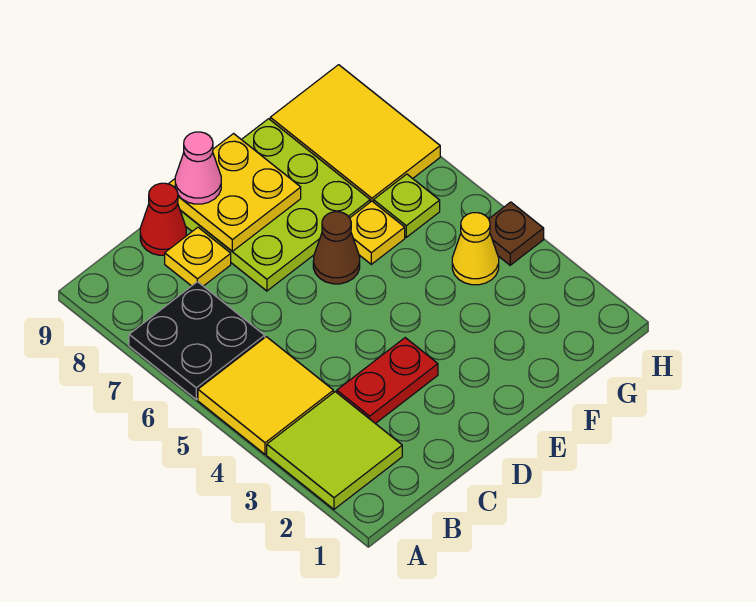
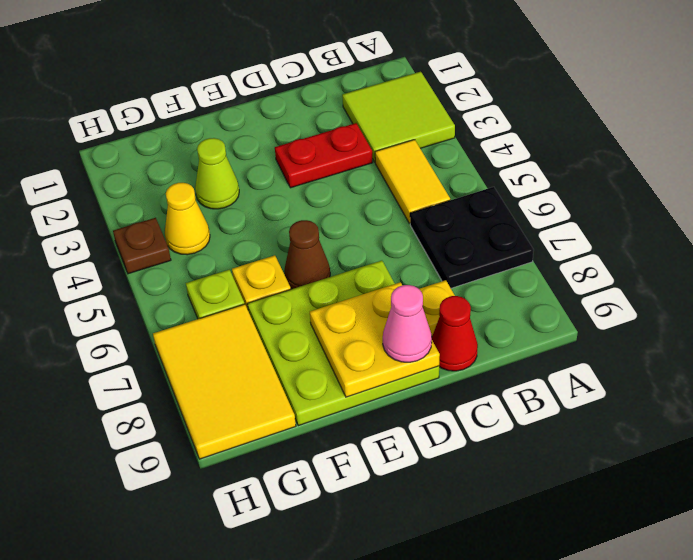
yellow 2x2 tile [198,337,333,454] -> yellow 1x2 tile [375,140,450,223]
none -> lime 1x1 cone [195,138,239,209]

